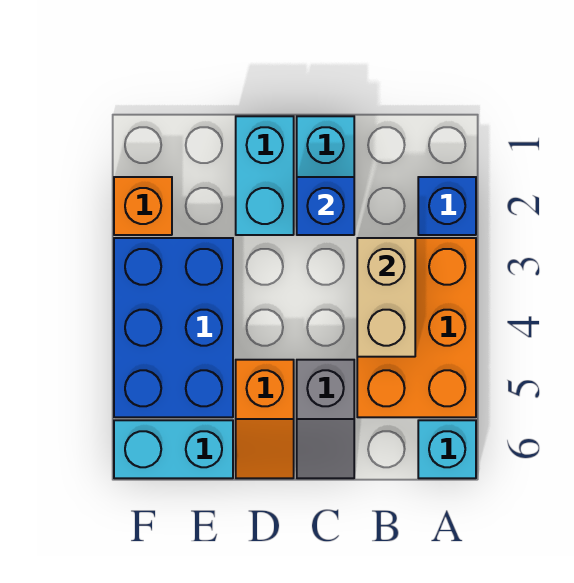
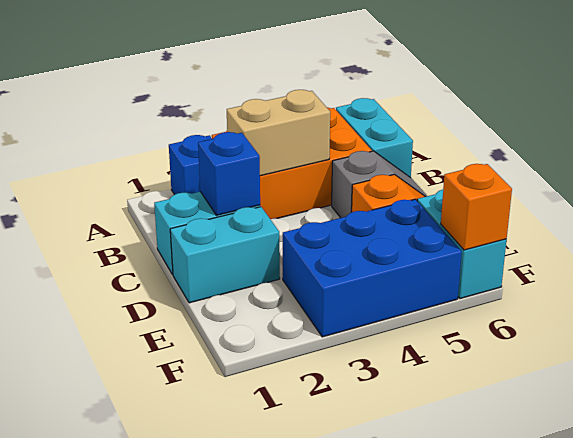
cyan 1x1 brick [418,420,476,478] -> cyan 1x2 brick [336,98,413,178]
orange 1x1 brick [114,177,172,235] -> orange 1x1 brick moved to [441,164,512,250]

